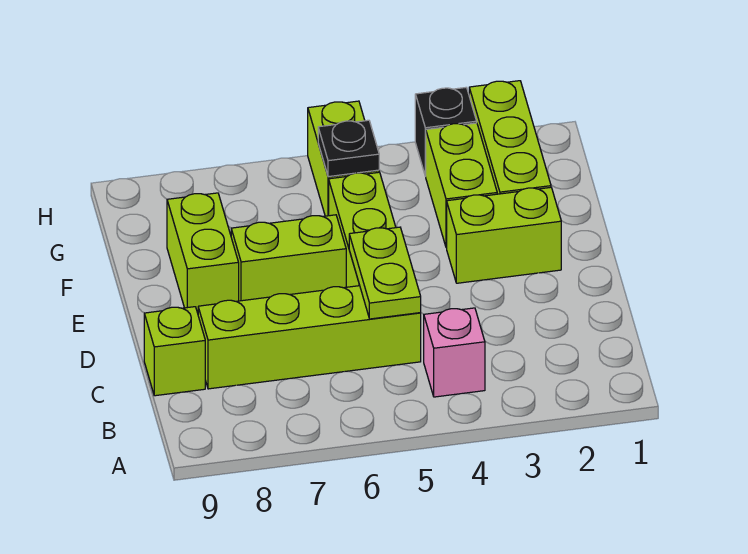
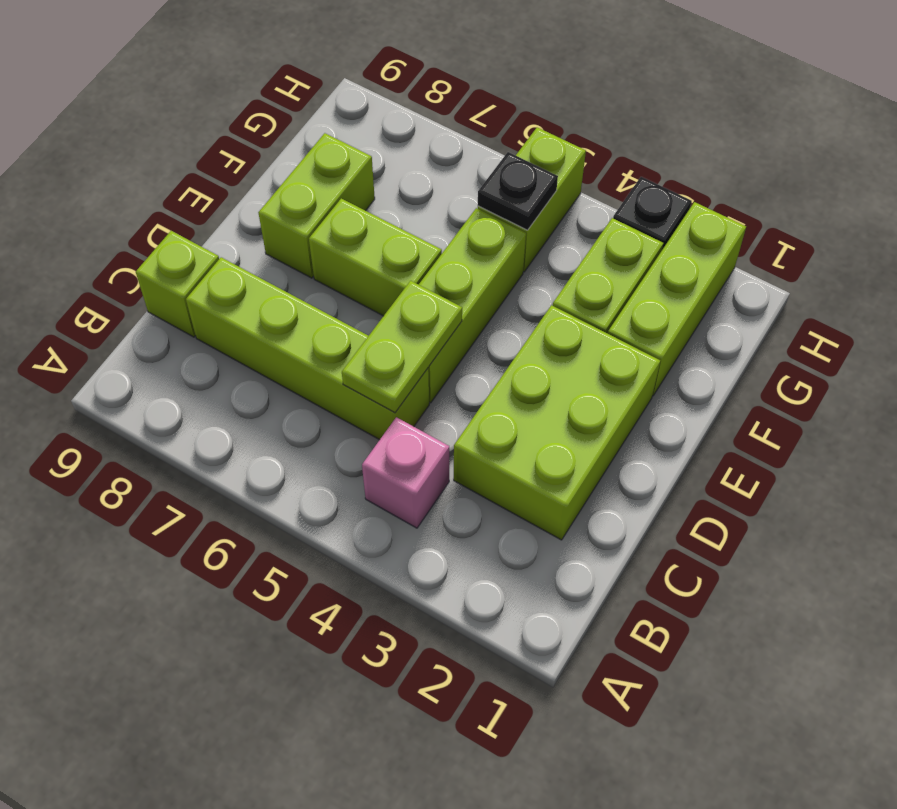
lime 1x2 brick [447,187,561,283] -> lime 2x3 brick [454,305,660,540]

